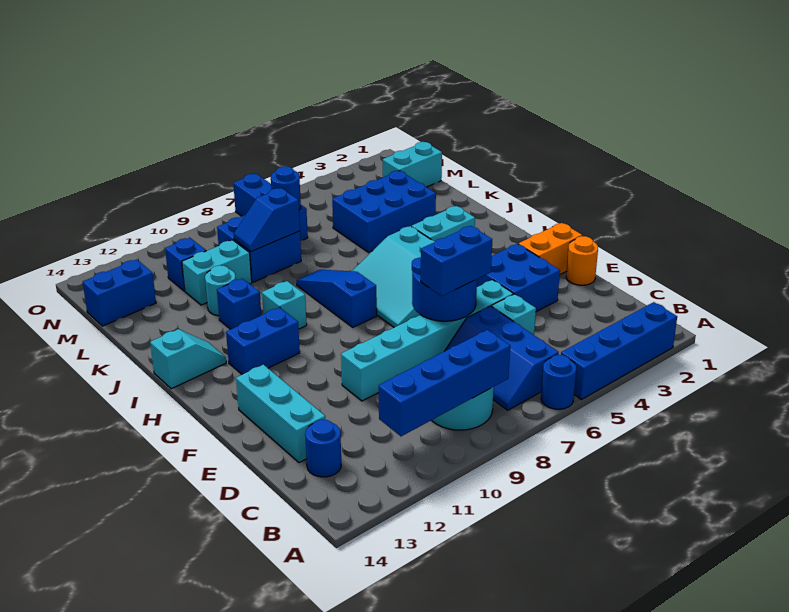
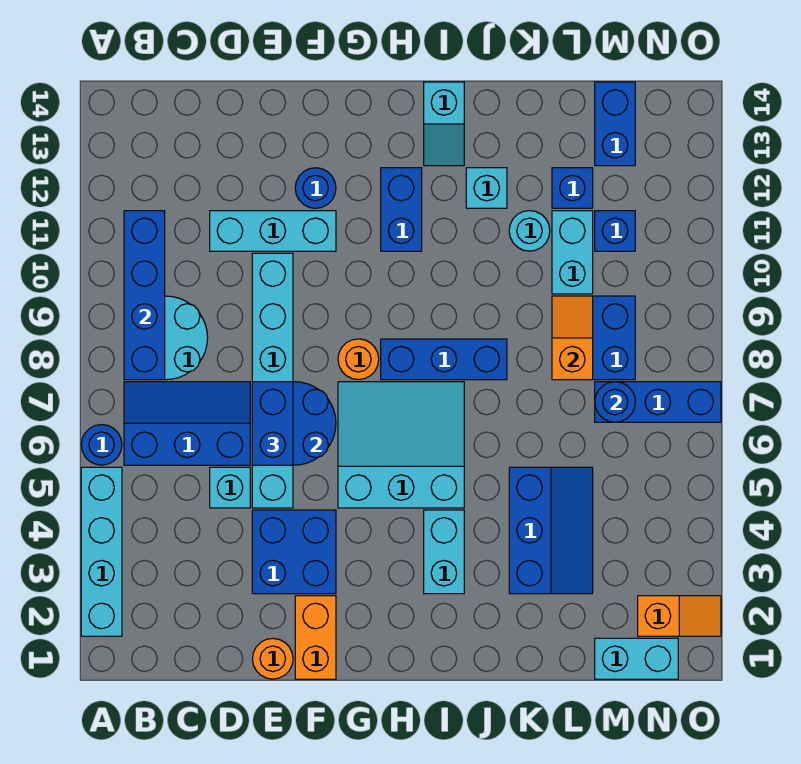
blue 1x4 brick [561,302,677,400] -> cyan 1x4 brick [81,467,122,636]
blue 1x1 round brick [305,420,341,477] -> blue 1x1 round brick moved to [295,168,336,208]
cyan 1x3 brick [236,365,325,463] -> cyan 1x3 brick moved to [210,211,336,251]
none -> orange 1x1 round brick [338,339,379,380]
blue 1x3 slope [297,270,377,327] -> blue 1x3 brick [381,339,507,380]
cyan 1x1 brick [262,281,307,329] -> cyan 1x1 brick moved to [466,168,507,208]
blue 1x1 brick [217,278,261,329] -> blue 1x1 brick moved to [552,168,593,208]
blue 2x3 brick [332,171,436,252] -> blue 2x3 slope [509,467,593,594]
blue 1x2 slope [234,188,300,252] -> orange 1x2 slope [552,296,593,380]
cyan 1x2 brick [383,142,442,187] -> cyan 1x2 brick turned to [595,638,678,679]
none -> orange 1x2 slope [638,596,721,636]

